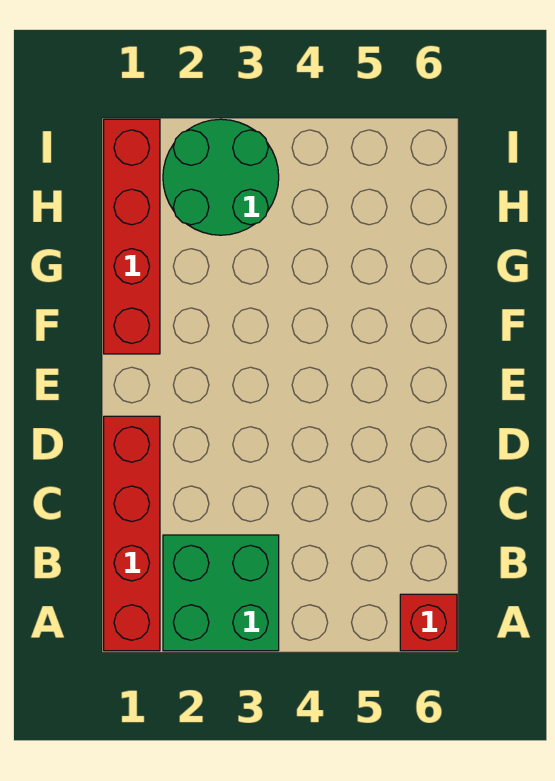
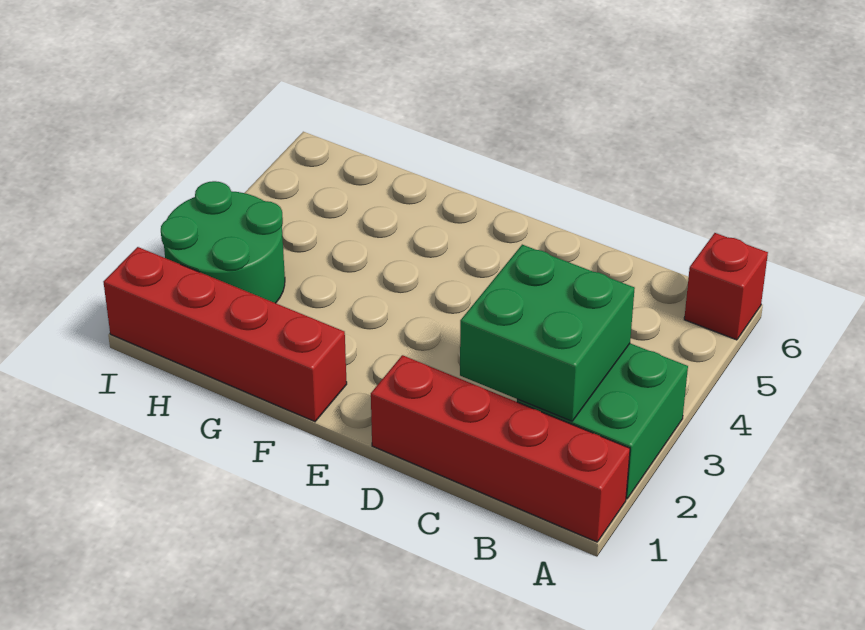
none -> green 2x2 brick [460,245,635,421]

